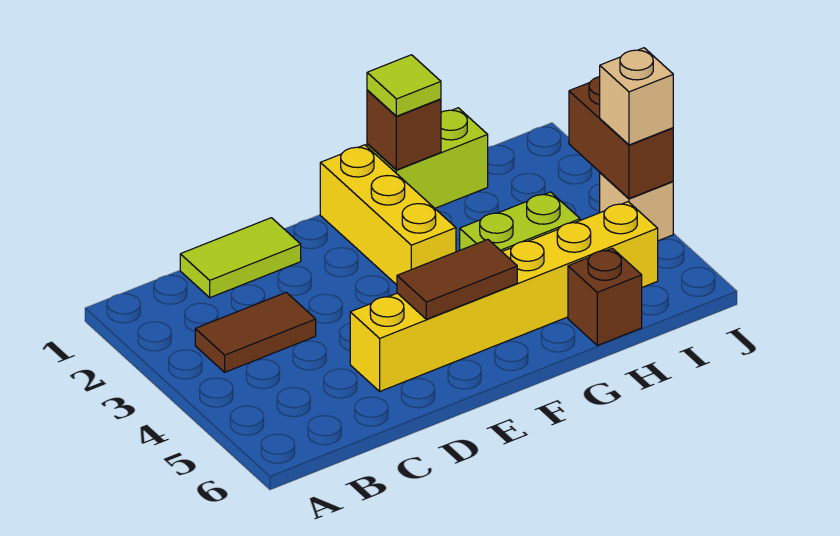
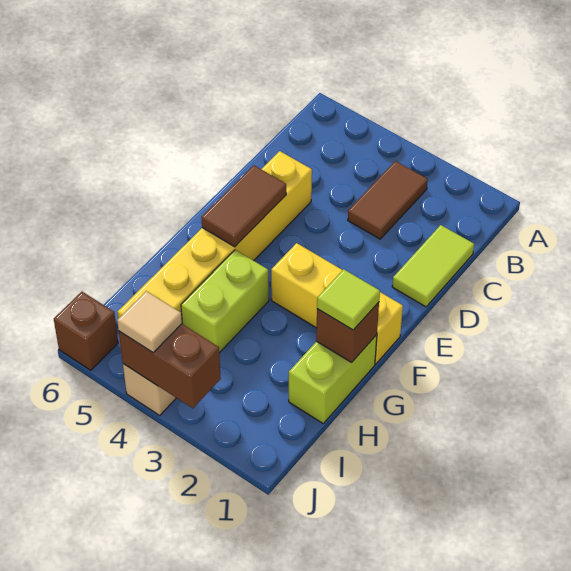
brown 1x1 brick [568,248,642,345] -> brown 1x1 brick moved to [54,292,118,370]
tan 1x1 brick [600,48,673,145] -> tan 1x1 tile [117,291,182,352]

